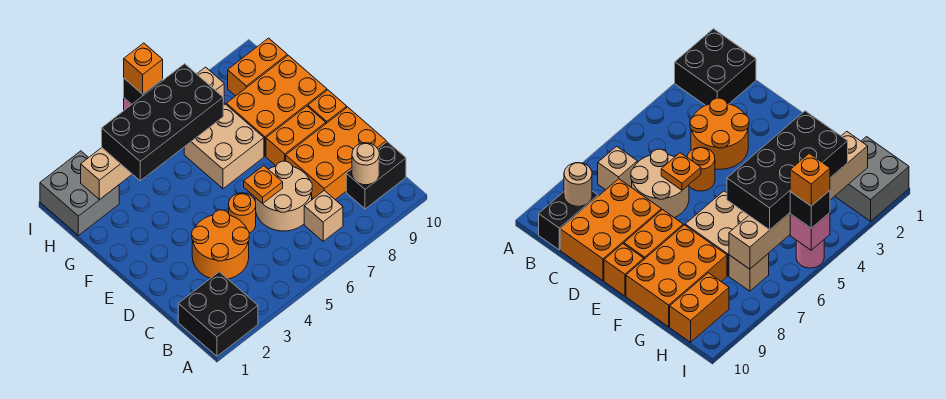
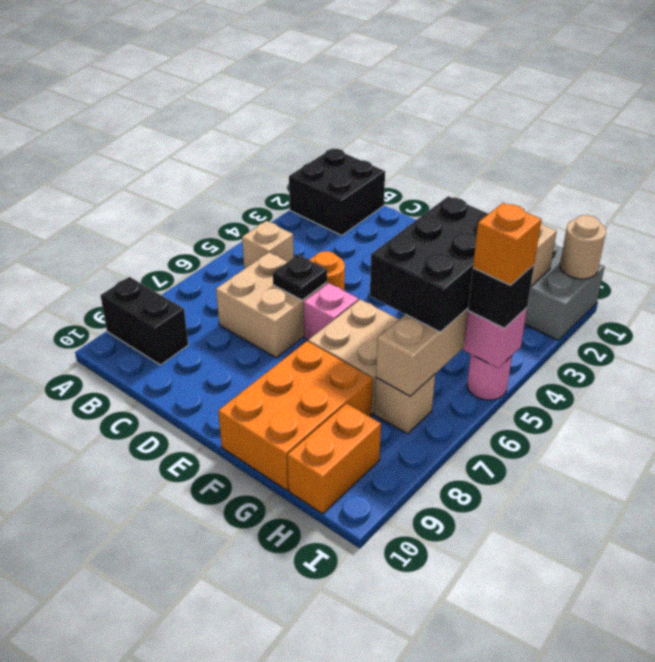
tan 1x1 brick [304,190,343,241] -> tan 1x1 brick moved to [242,221,294,269]
black 1x2 brick [346,142,406,209] -> black 1x2 brick turned to [100,277,188,365]
tan 1x1 round brick [352,143,379,185] -> tan 1x1 round brick moved to [560,215,606,279]
orange 2x2 round brick [192,210,249,279] -> none
tan 2x2 round brick [255,161,312,231] -> tan 2x2 brick [216,252,327,358]
orange 2x3 brick [286,107,386,200] -> none
orange 1x1 plate [244,166,283,204] -> black 1x1 plate [273,255,327,300]
none -> pink 1x1 brick [304,283,359,340]
orange 1x2 brick [266,106,326,166] -> none
orange 1x1 brick [308,90,347,123] -> none
black 2x4 brick [102,64,223,181] -> black 2x3 brick [370,196,489,332]

